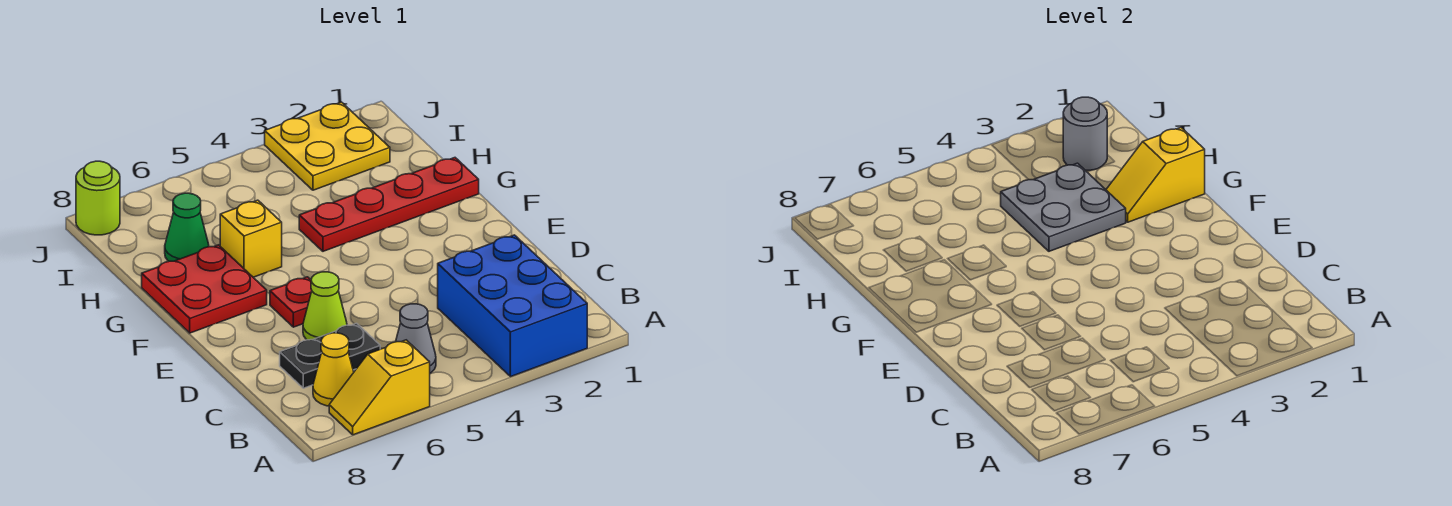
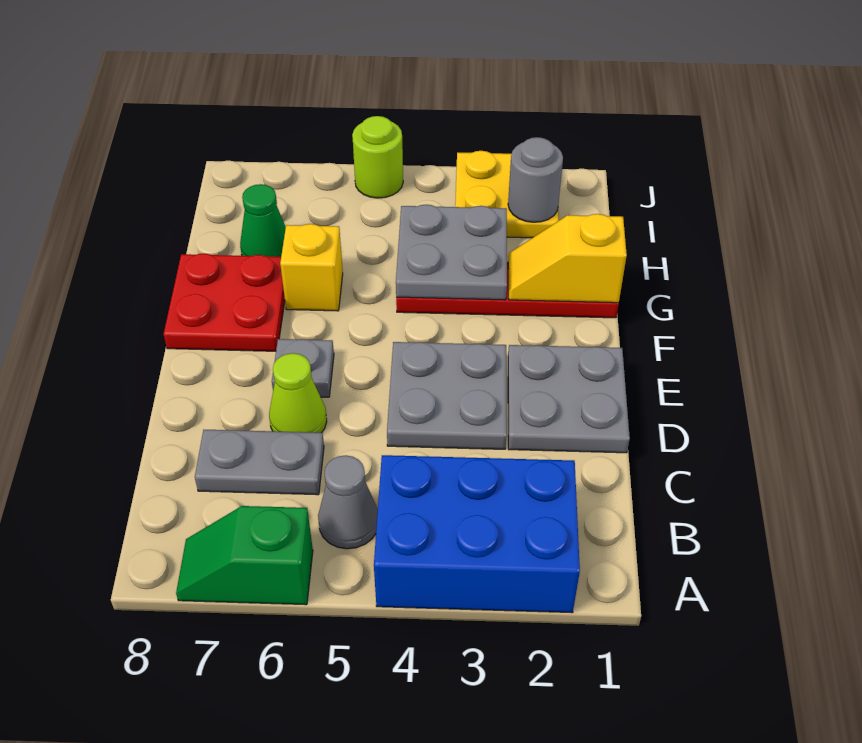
blue 2x3 brick [438,235,587,377] -> blue 2x3 brick turned to [374,455,580,613]
yellow 1x2 slope [329,340,430,435] -> green 1x2 slope [176,506,313,605]
yellow 1x1 cone [313,333,354,406] -> none
black 1x2 plate [280,323,380,388] -> grey 1x2 plate [195,430,324,495]
none -> grey 2x2 plate [508,345,630,453]
none -> grey 2x2 plate [387,342,507,449]
red 1x1 plate [270,277,312,327] -> grey 1x1 plate [272,339,334,397]
lime 1x1 round brick [76,161,120,235] -> lime 1x1 round brick moved to [352,116,403,198]

